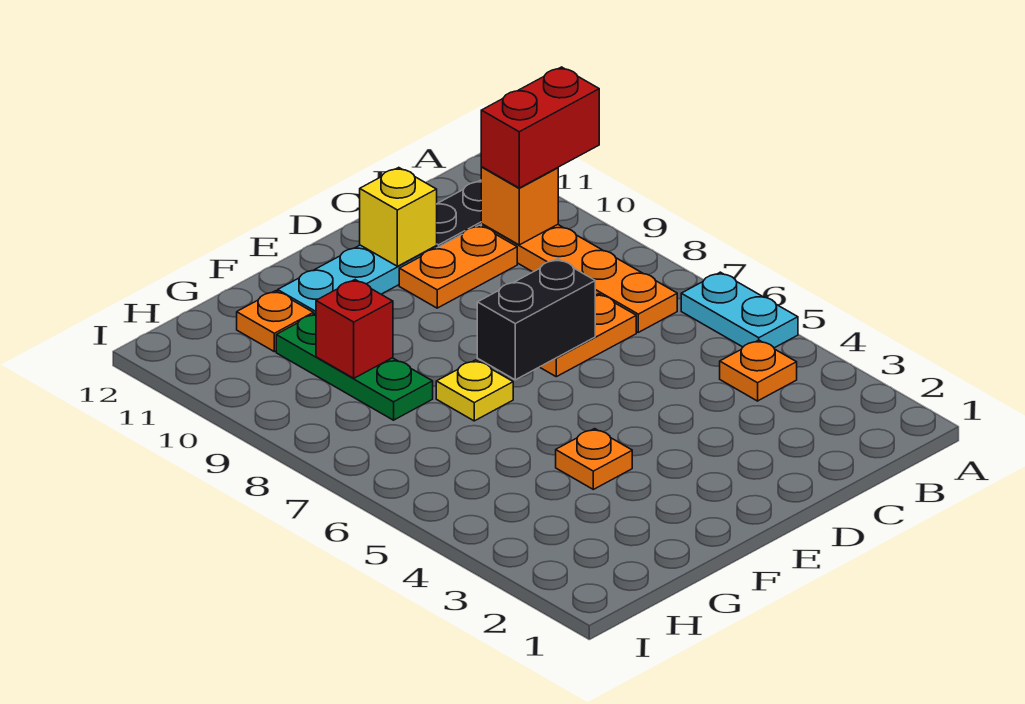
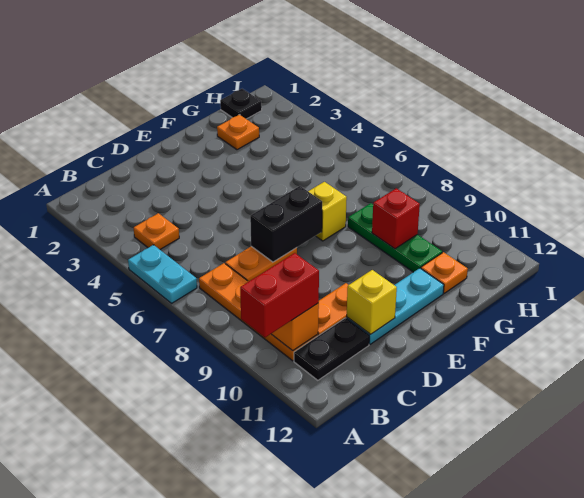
orange 1x1 plate [556,429,632,489] -> orange 1x1 plate moved to [217,115,259,150]
yellow 1x1 plate [436,360,513,421] -> yellow 1x1 brick [308,182,347,241]
none -> black 1x1 plate [220,89,262,119]

